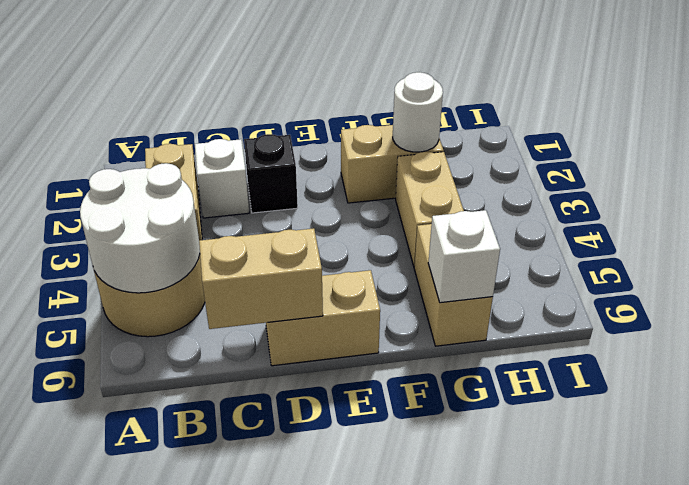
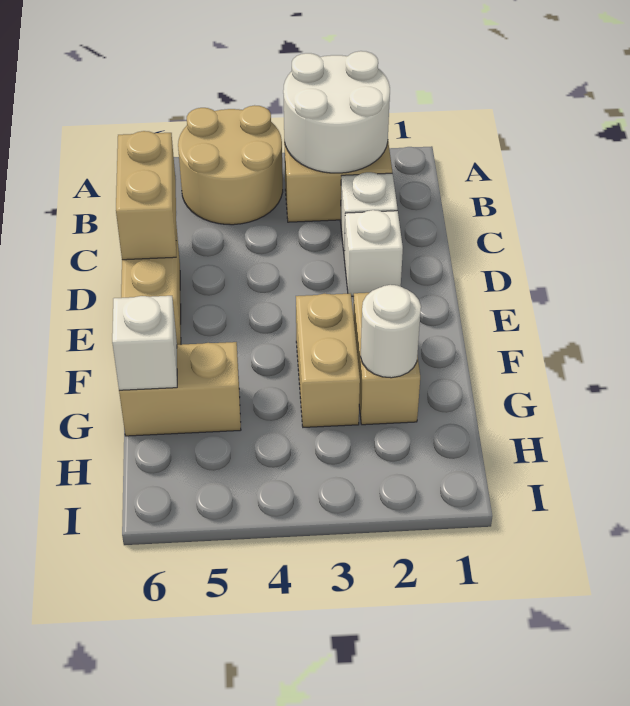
white 2x2 round brick [80,163,200,293] -> white 2x2 round brick moved to [283,51,390,173]
black 1x1 brick [244,134,298,213] -> white 1x1 brick [344,210,403,296]
tan 1x2 brick [396,152,464,266] -> tan 1x2 brick turned to [296,293,360,427]

